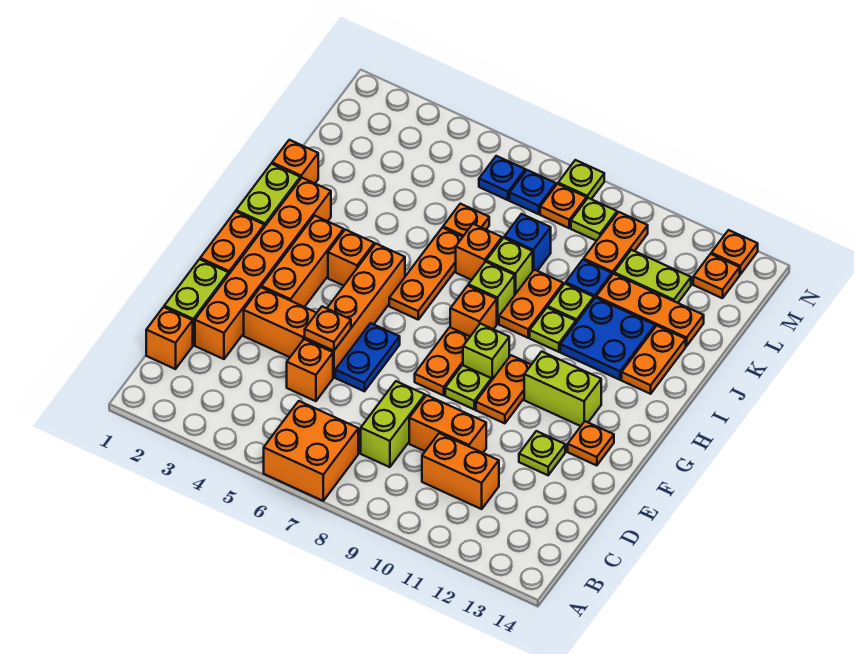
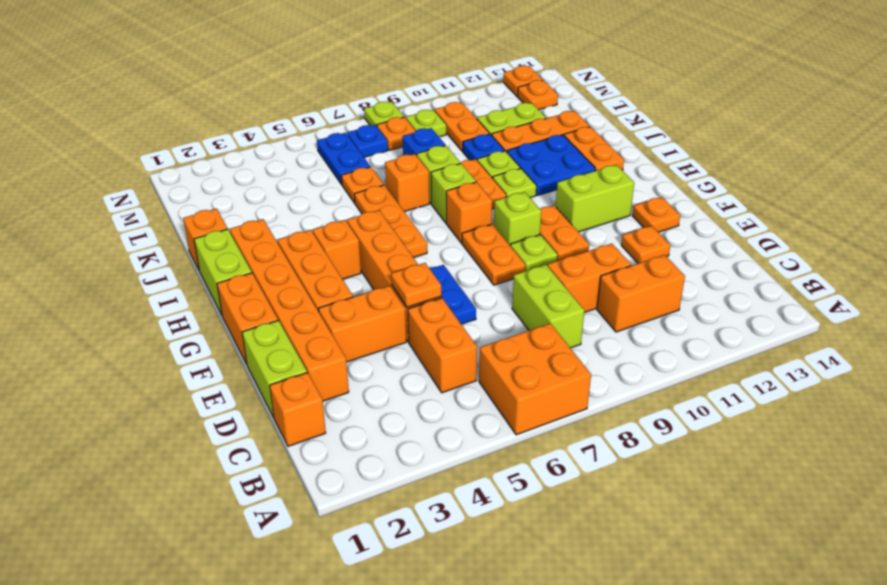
orange 1x1 brick [287,339,333,401] -> orange 1x2 brick [408,298,477,393]
lime 1x1 plate [519,431,565,475] -> orange 1x1 plate [621,226,670,263]
blue 1x1 plate [479,156,525,200] -> blue 1x2 plate [317,133,370,185]

